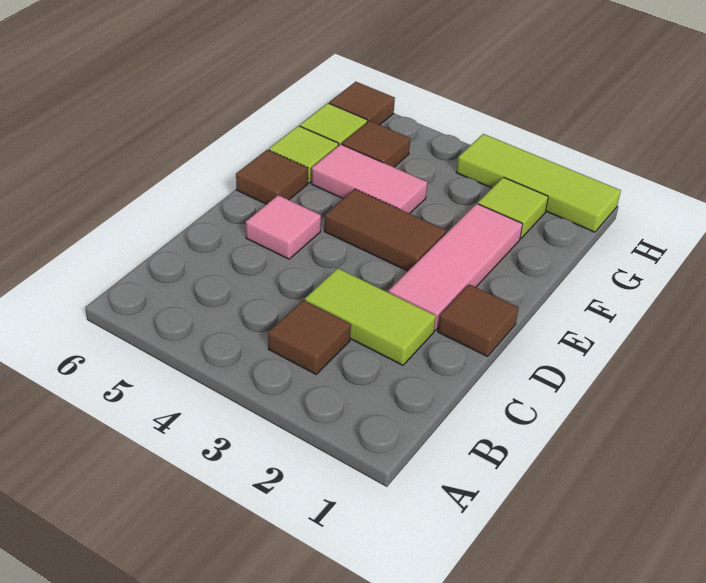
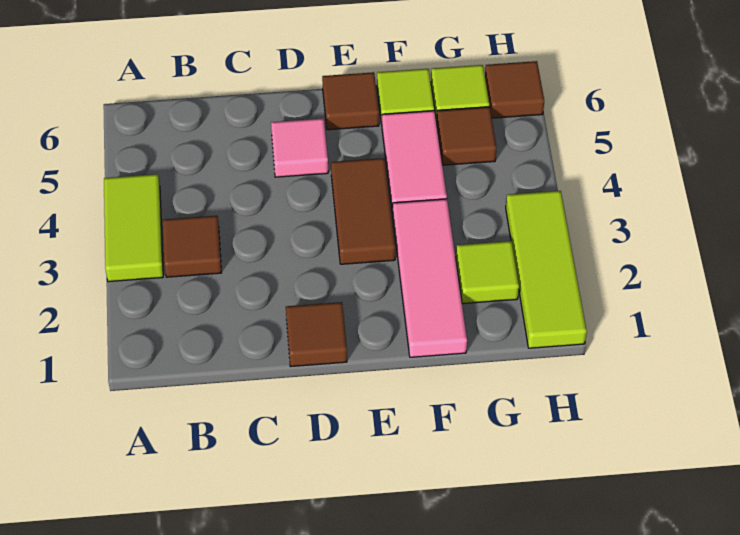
lime 1x2 tile [305,268,436,365] -> lime 1x2 tile moved to [104,174,163,282]
pink 1x3 tile [388,204,523,331] -> pink 1x3 tile turned to [393,199,467,357]

